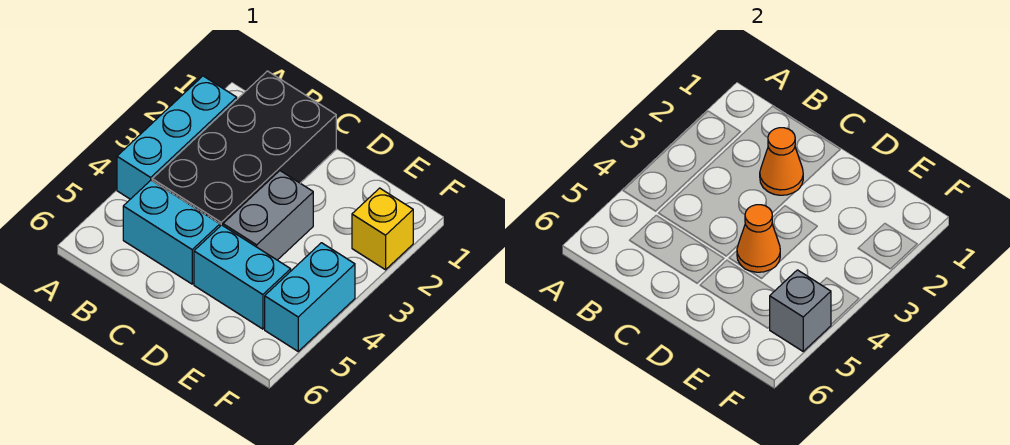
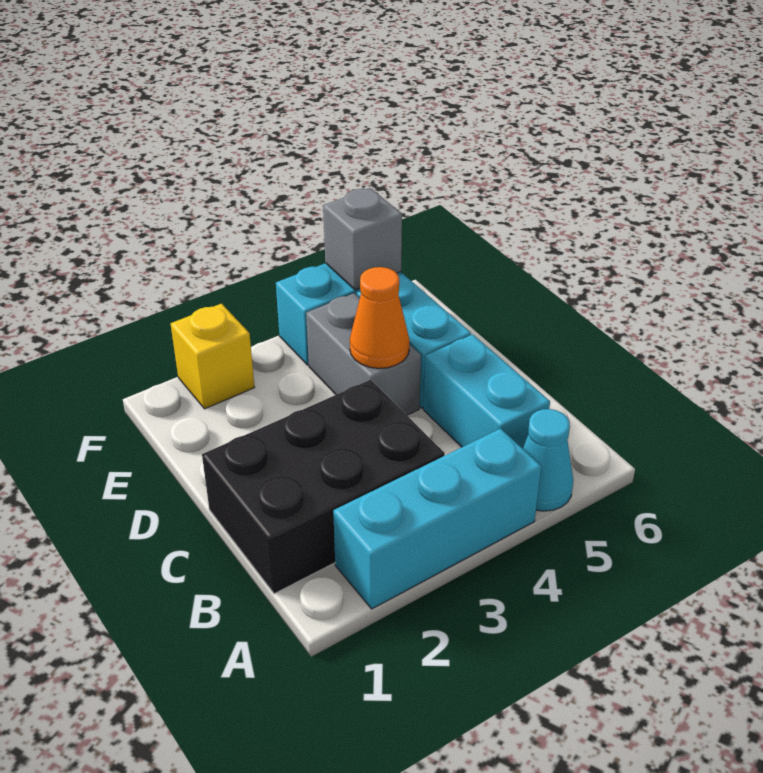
none -> cyan 1x1 cone [522,409,573,511]
black 2x4 brick [152,71,336,226] -> black 2x3 brick [202,380,445,594]
orange 1x1 cone [760,128,803,195] -> none
grey 1x2 brick [223,171,313,260] -> grey 1x2 brick turned to [306,293,421,415]

